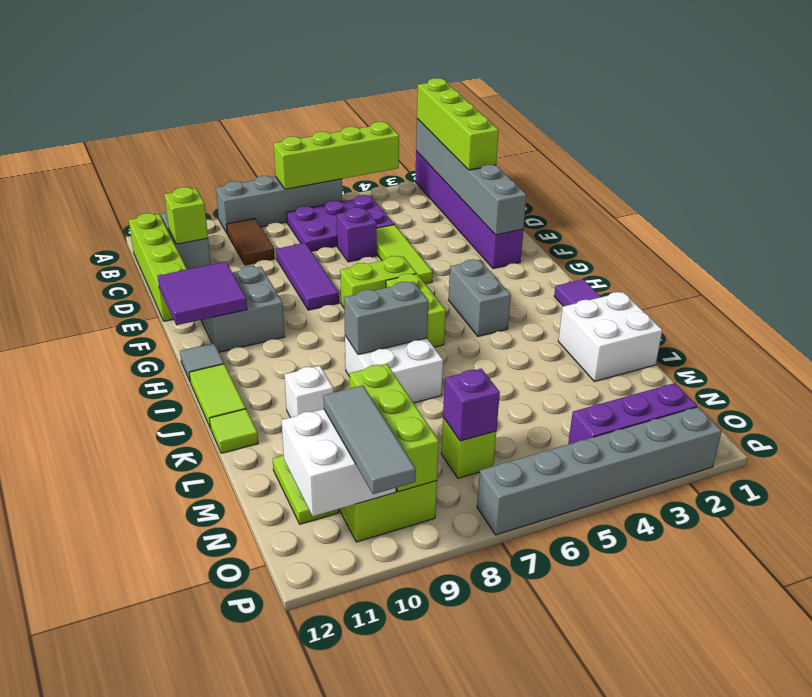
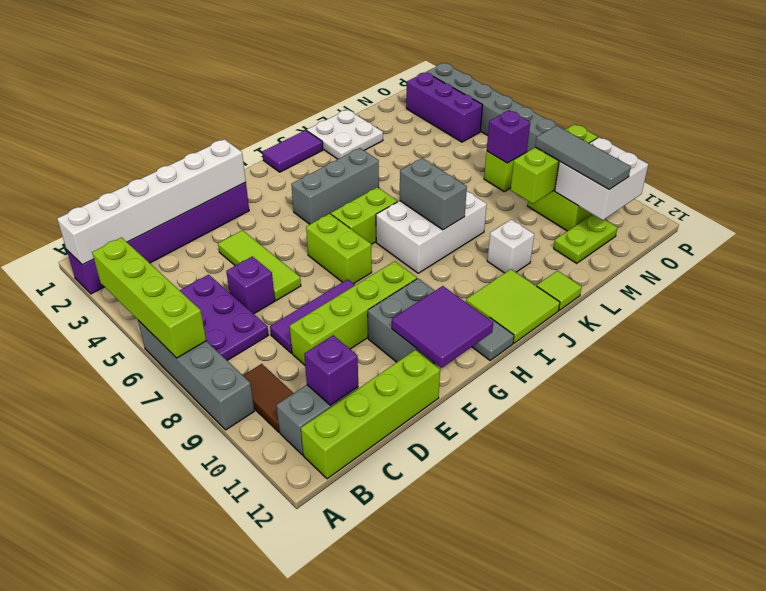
grey 1x6 brick [416,119,527,235] -> white 1x6 brick [57,139,246,265]
lime 1x4 brick [417,78,499,170] -> lime 1x4 brick moved to [290,261,417,365]
brown 1x2 tile [226,219,275,265] -> brown 1x2 tile turned to [243,364,293,432]
lime 1x1 brick [164,187,208,244] -> purple 1x1 brick [304,335,358,405]
lime 1x3 tile [377,225,433,284] -> lime 1x3 tile turned to [218,230,301,300]
grey 1x2 brick [449,259,511,336] -> grey 1x3 brick [291,148,379,224]
lime 1x2 tile [189,364,246,428] -> lime 2x2 tile [466,269,560,343]
white 2x2 brick [345,336,443,403] -> white 2x3 brick [376,191,487,273]
white 2x2 brick [558,292,662,381] -> white 2x2 plate [307,109,383,159]
grey 1x3 tile [323,385,416,494] -> grey 1x3 tile turned to [535,126,631,189]

